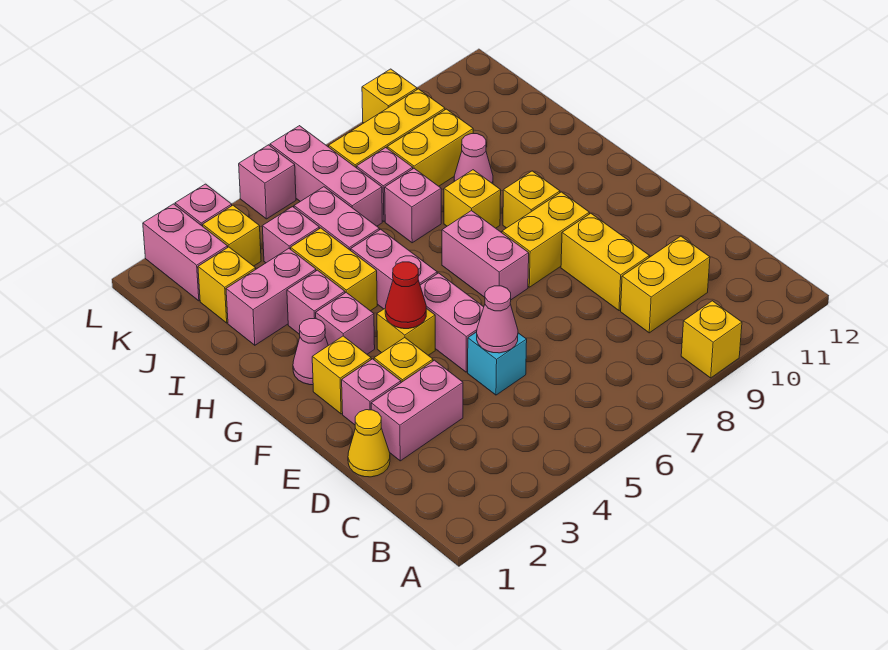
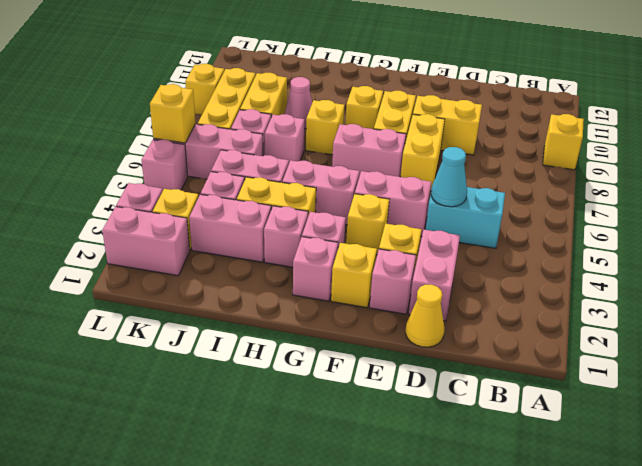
yellow 1x2 brick [621,236,710,333] -> yellow 1x2 brick moved to [401,114,445,191]
cyan 1x1 brick [468,332,527,395] -> cyan 1x2 brick [426,187,505,248]
pink 1x1 cone [477,286,518,353] -> cyan 1x1 cone [431,147,467,207]
red 1x1 cone [385,262,426,329] -> none
pink 1x1 cone [293,319,328,385] -> pink 1x1 brick [293,237,338,301]
pink 1x2 brick [226,249,316,345] -> pink 1x2 brick turned to [189,194,271,262]
yellow 1x1 brick [198,247,256,323] -> yellow 1x1 brick moved to [150,84,195,143]

